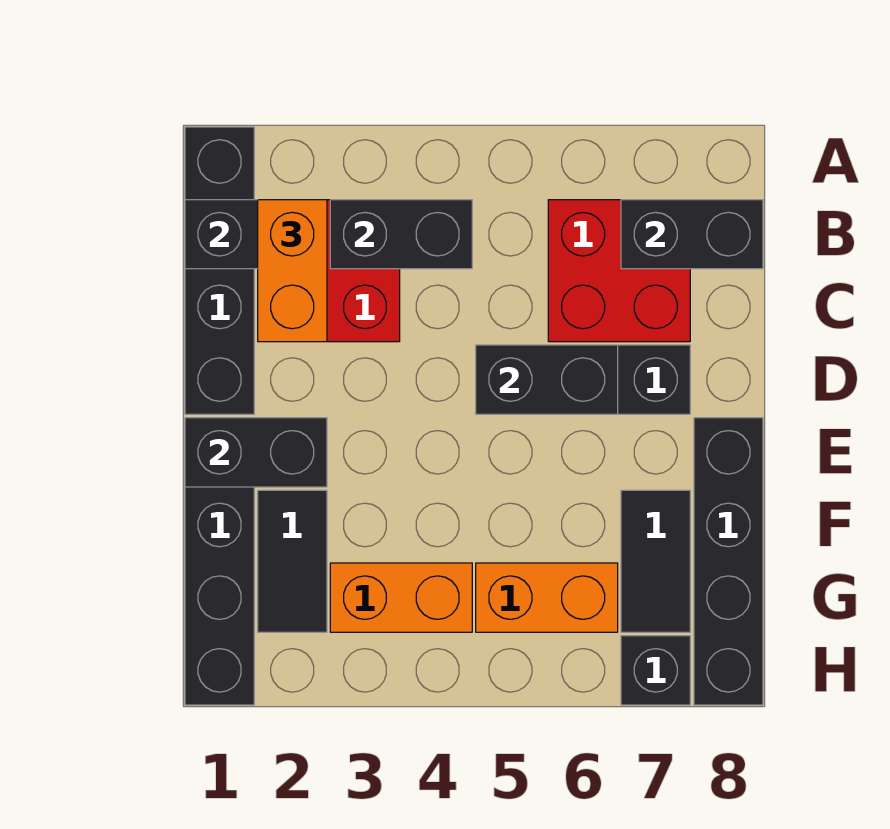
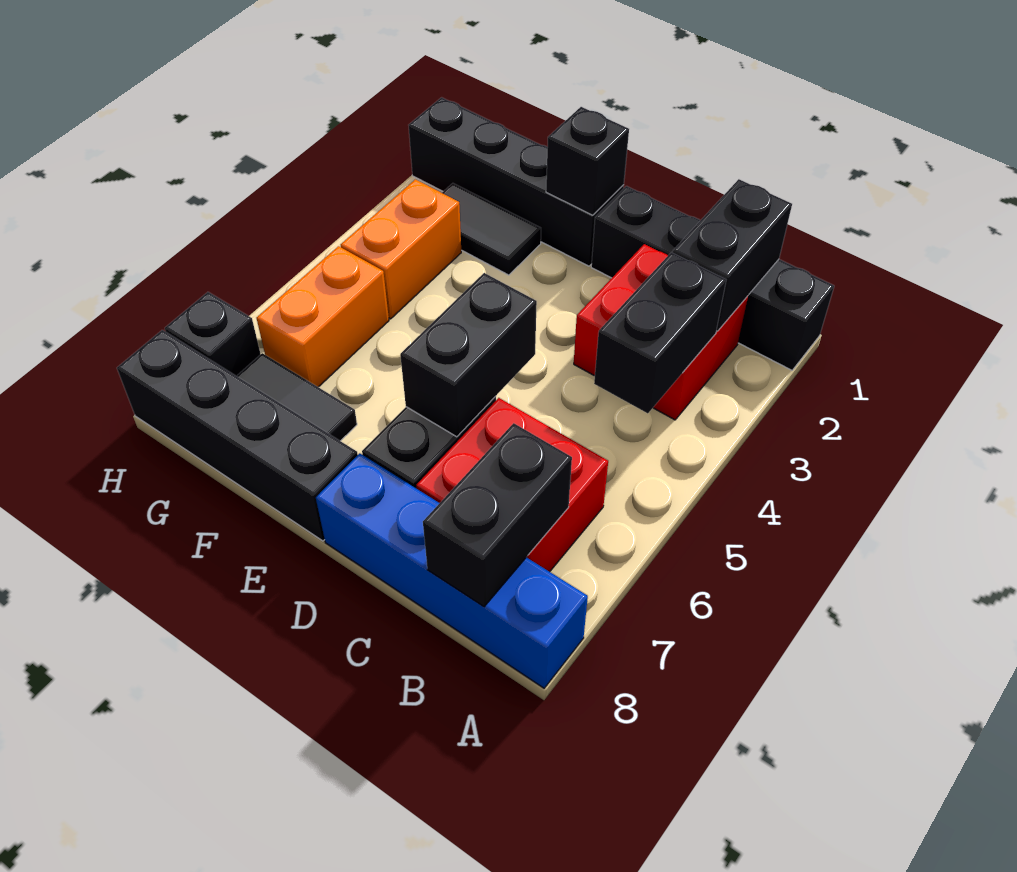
none -> blue 1x4 brick [316,453,588,688]
orange 1x2 brick [258,200,327,342] -> none
black 1x2 brick [185,418,327,487] -> black 1x1 brick [546,107,629,215]

